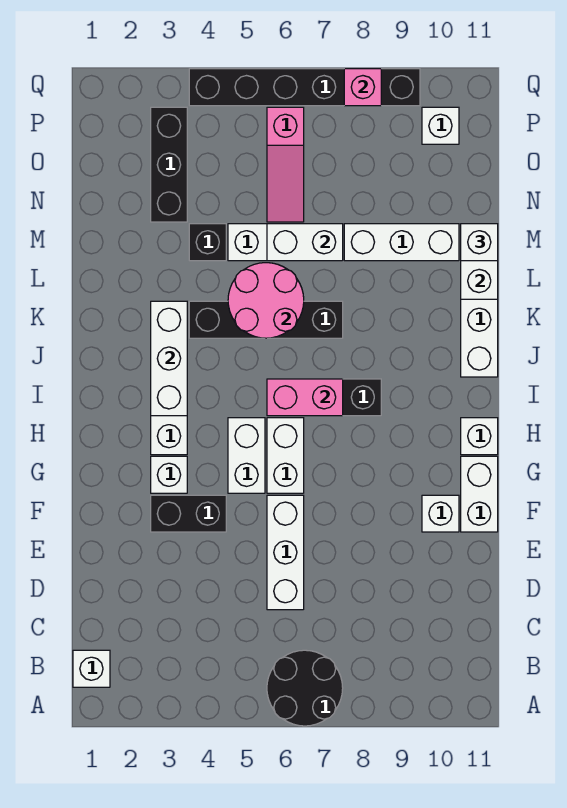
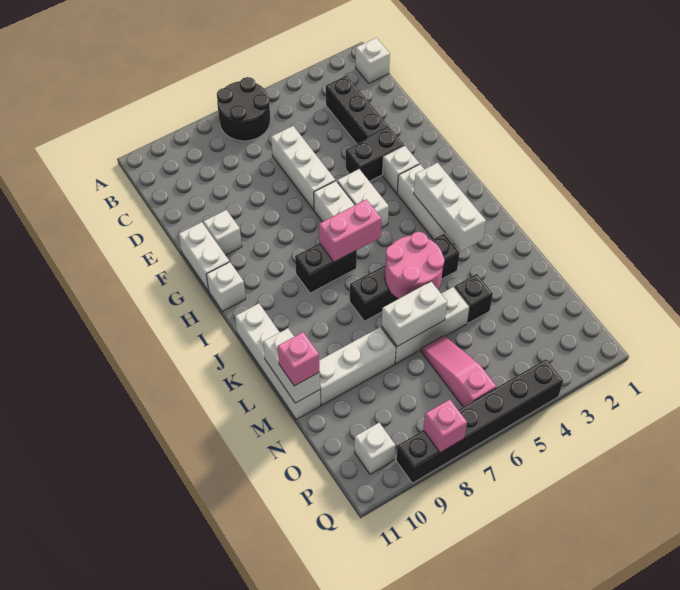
white 1x1 brick [461,224,498,261] -> pink 1x1 brick [278,332,319,386]
black 1x3 brick [151,107,187,222] -> black 1x3 brick moved to [326,76,389,144]

